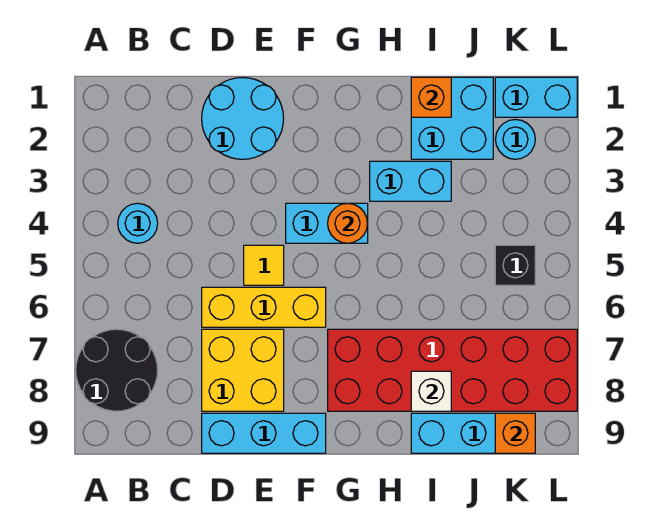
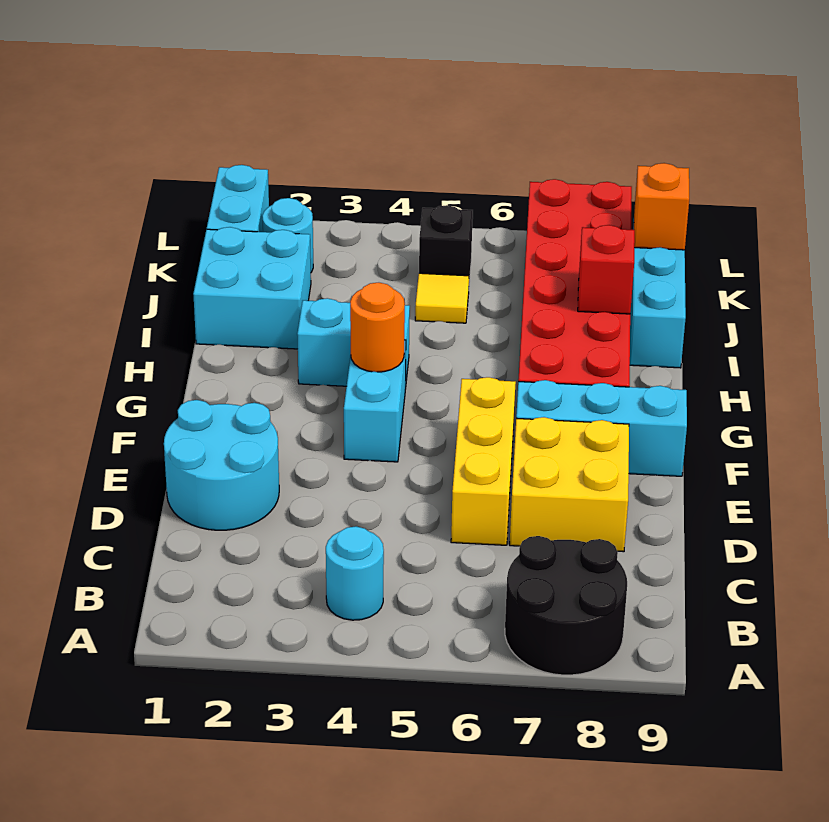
cyan 1x3 brick [202,413,326,453] -> cyan 1x3 brick turned to [516,380,687,476]
yellow 1x1 tile [244,245,284,285] -> yellow 1x1 tile moved to [415,273,469,323]
cyan 1x2 brick [370,161,451,201] -> cyan 1x2 brick turned to [297,298,410,389]
orange 1x1 brick [411,77,451,117] -> none
white 1x1 brick [411,371,451,411] -> red 1x1 brick [578,225,635,314]

